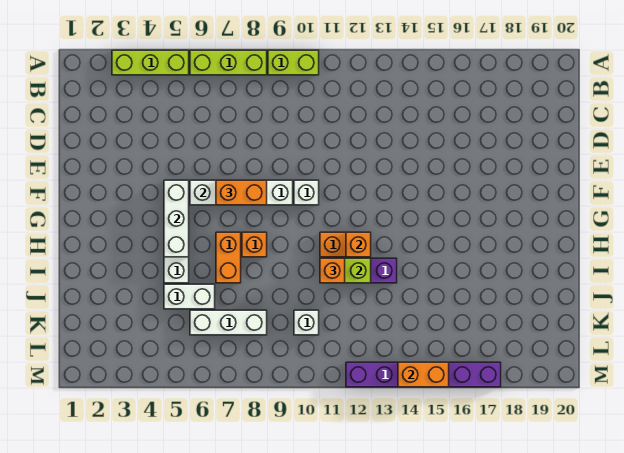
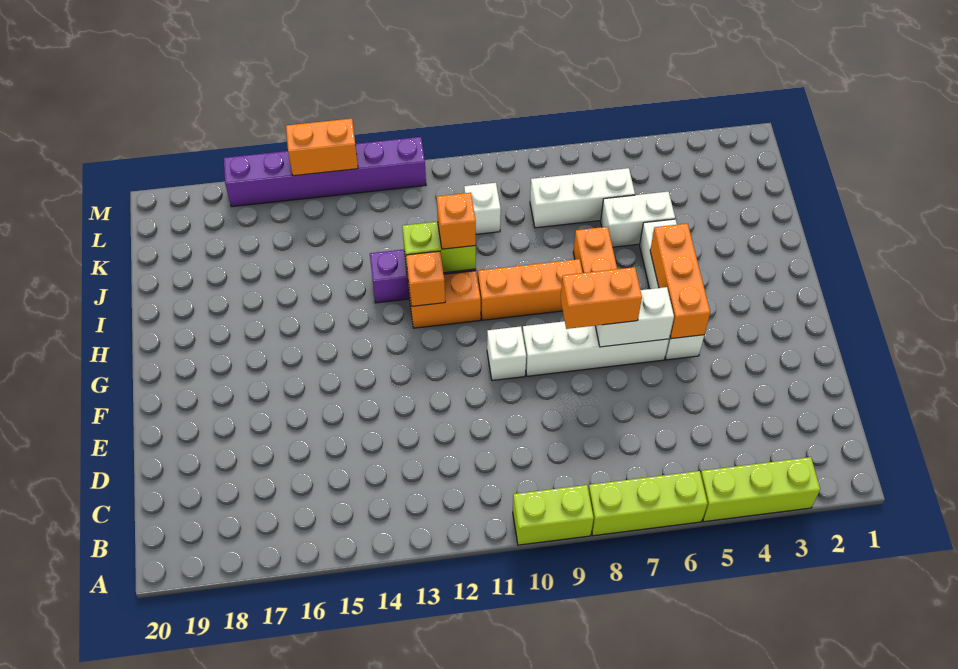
white 1x3 brick [164,180,189,257] -> orange 1x3 brick [650,223,710,339]
orange 1x1 brick [242,232,267,257] -> orange 1x3 brick [478,259,583,320]

